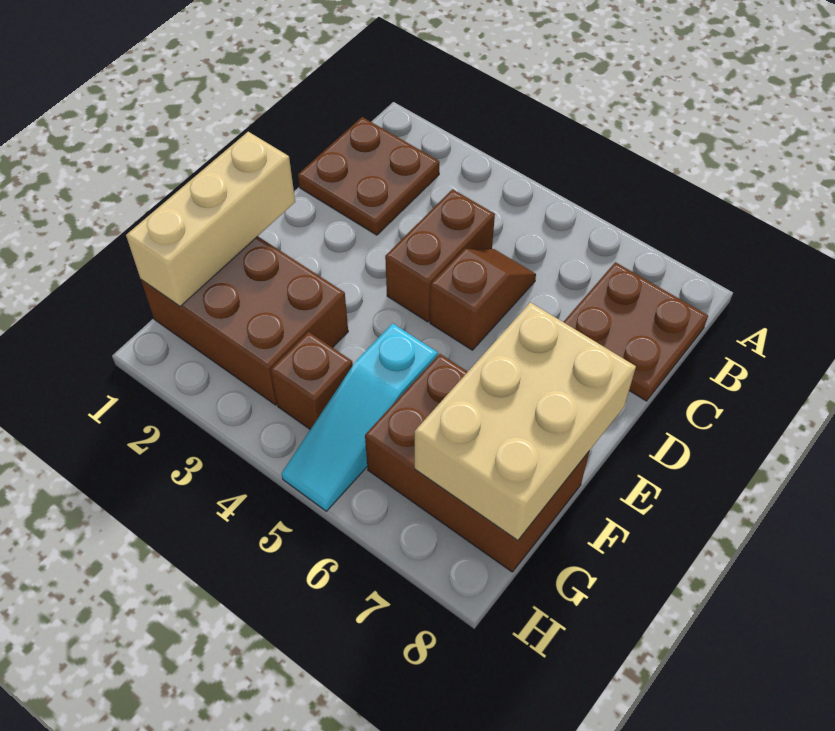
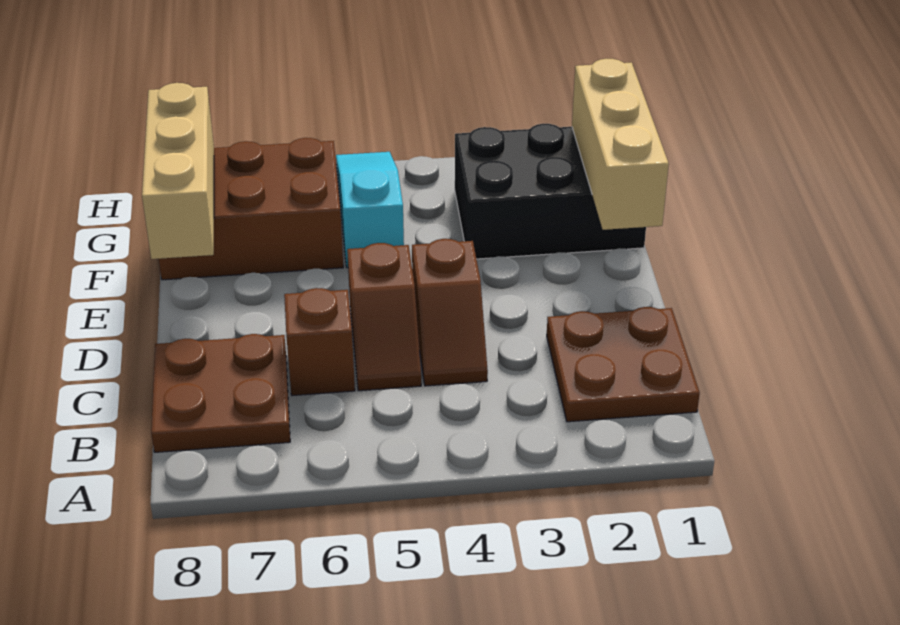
brown 1x2 brick [385,189,495,322] -> brown 1x2 slope [412,239,488,386]
tan 2x3 brick [415,302,636,541] -> tan 1x3 brick [142,83,214,259]
brown 2x3 brick [141,236,348,405] -> black 2x3 brick [455,124,646,259]
brown 1x1 brick [271,332,353,429] -> brown 1x1 brick moved to [284,288,355,396]

